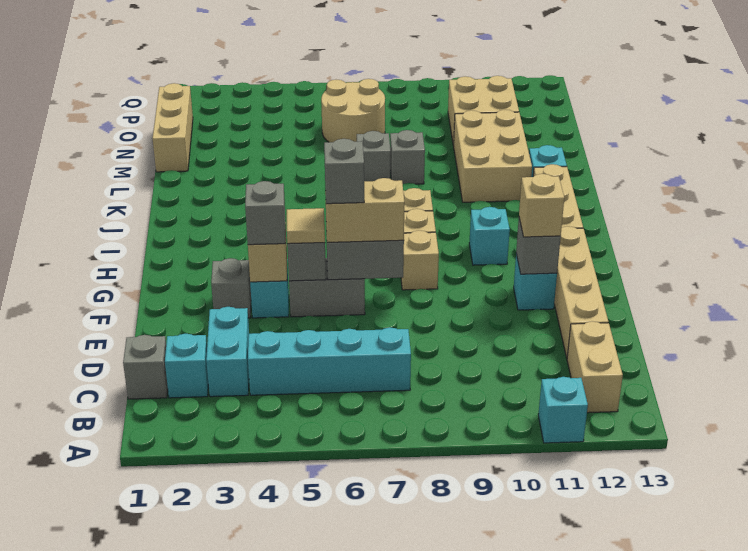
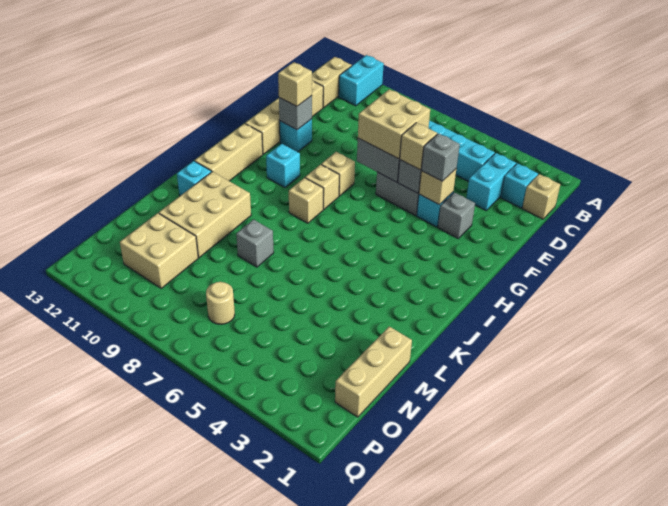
cyan 1x1 brick [538,377,588,443] -> cyan 1x2 brick [339,55,384,106]
grey 1x1 brick [123,335,168,399] -> tan 1x1 brick [522,174,560,219]
tan 1x1 tile [287,208,325,244] -> tan 1x1 brick [400,123,437,170]
tan 1x2 brick [325,178,404,242] -> tan 2x2 brick [358,89,430,159]
grey 1x1 brick [324,139,364,204] -> none
grey 1x1 brick [357,131,391,181] -> none
tan 2x2 round brick [321,79,385,142] -> tan 1x1 round brick [206,282,235,324]

